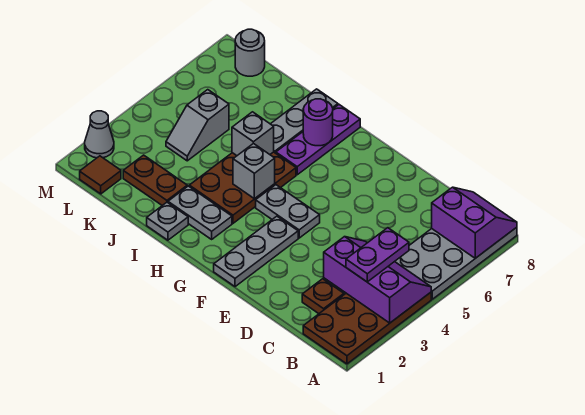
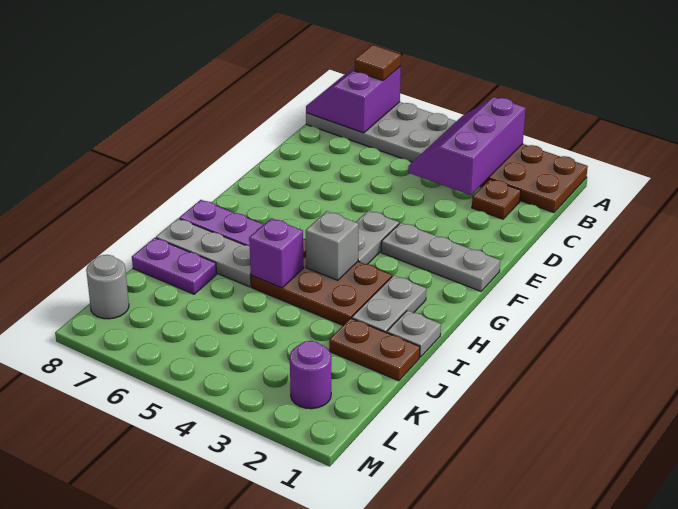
purple 1x2 plate [346,228,409,282] -> purple 1x2 plate moved to [132,238,217,294]
purple 1x1 round brick [303,99,333,146] -> purple 1x1 round brick moved to [290,341,331,409]
grey 1x1 brick [232,112,274,156] -> purple 1x1 brick [249,218,303,288]
brown 1x2 plate [123,155,187,205] -> brown 1x2 plate turned to [329,318,420,381]
grey 1x2 slope [166,90,229,161] -> none
brown 1x1 tile [80,156,121,194] -> brown 1x1 tile moved to [355,45,401,80]
grey 1x1 cone [85,111,114,158] -> none

